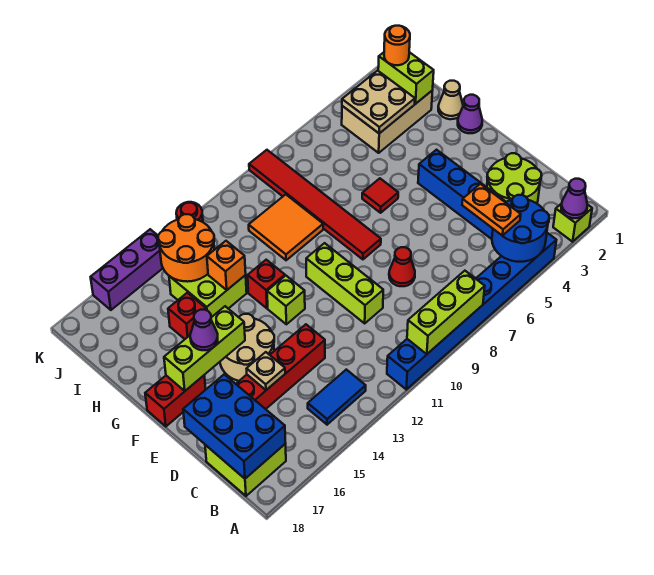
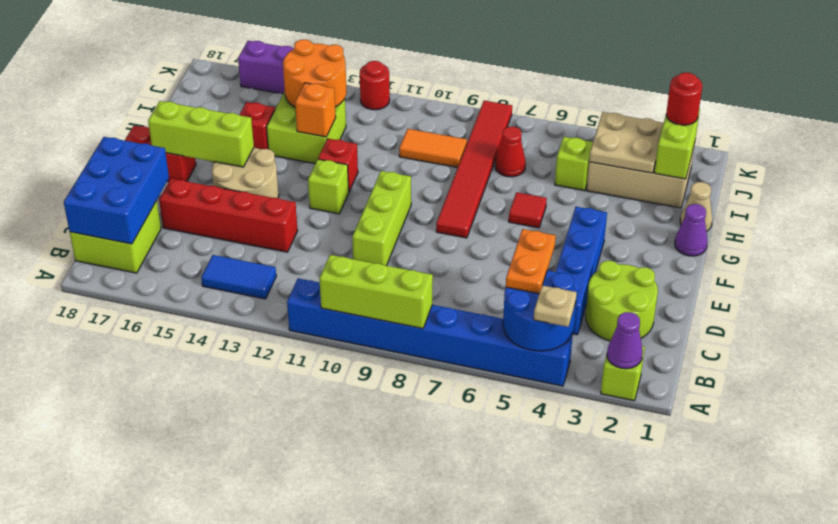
red 1x1 cone [389,247,415,286] -> red 1x1 cone moved to [495,127,526,177]
tan 1x1 plate [247,352,285,390] -> tan 1x1 plate moved to [534,285,577,327]
purple 1x1 cone [190,310,218,350] -> none
orange 2x2 tile [249,194,323,260] -> orange 1x2 tile [399,129,467,168]
none -> lime 1x1 brick [555,137,593,191]
orange 1x1 round brick [384,26,410,65] -> red 1x1 round brick [666,73,702,125]

